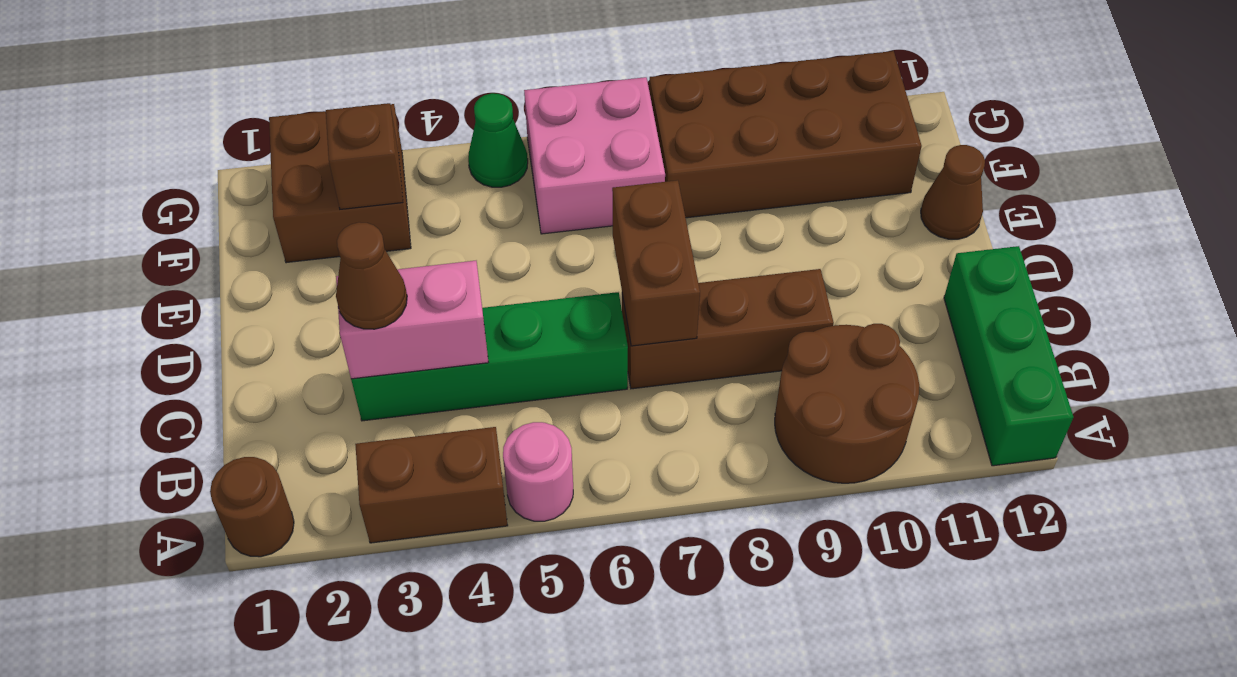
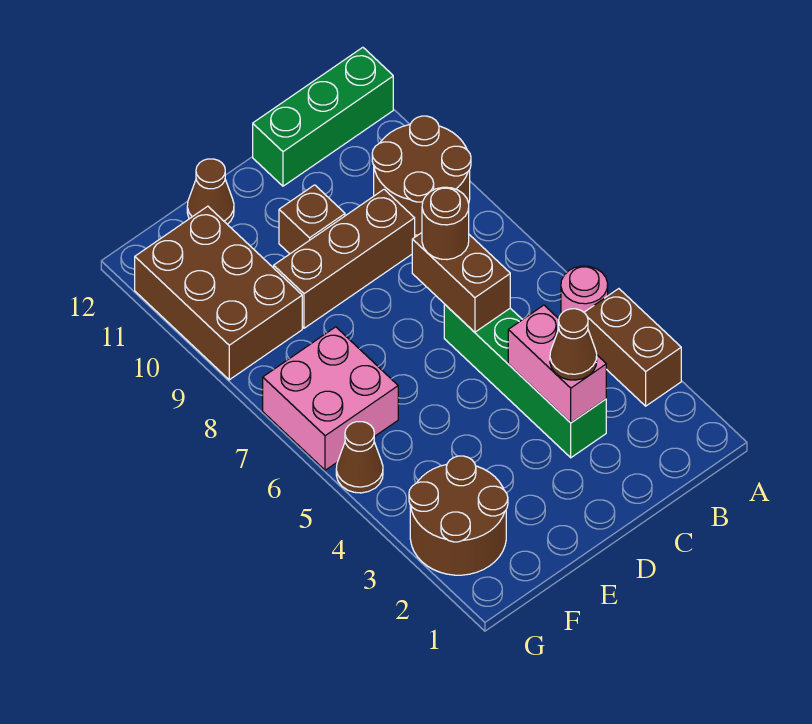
brown 1x1 round brick [210,457,294,557] -> brown 1x1 round brick moved to [422,187,469,260]
brown 1x3 brick [622,269,834,389] -> brown 1x3 brick turned to [274,189,415,328]
brown 1x2 brick [612,180,700,346] -> brown 1x2 brick turned to [412,233,510,332]
brown 2x2 brick [269,104,411,263] -> brown 2x2 round brick [409,456,508,575]
brown 1x1 brick [326,103,403,209] -> brown 1x1 brick moved to [279,185,345,254]
brown 2x4 brick [649,51,922,218] -> brown 2x3 brick [135,206,302,380]
green 1x1 cone [468,93,528,187] -> brown 1x1 cone [336,422,383,493]

